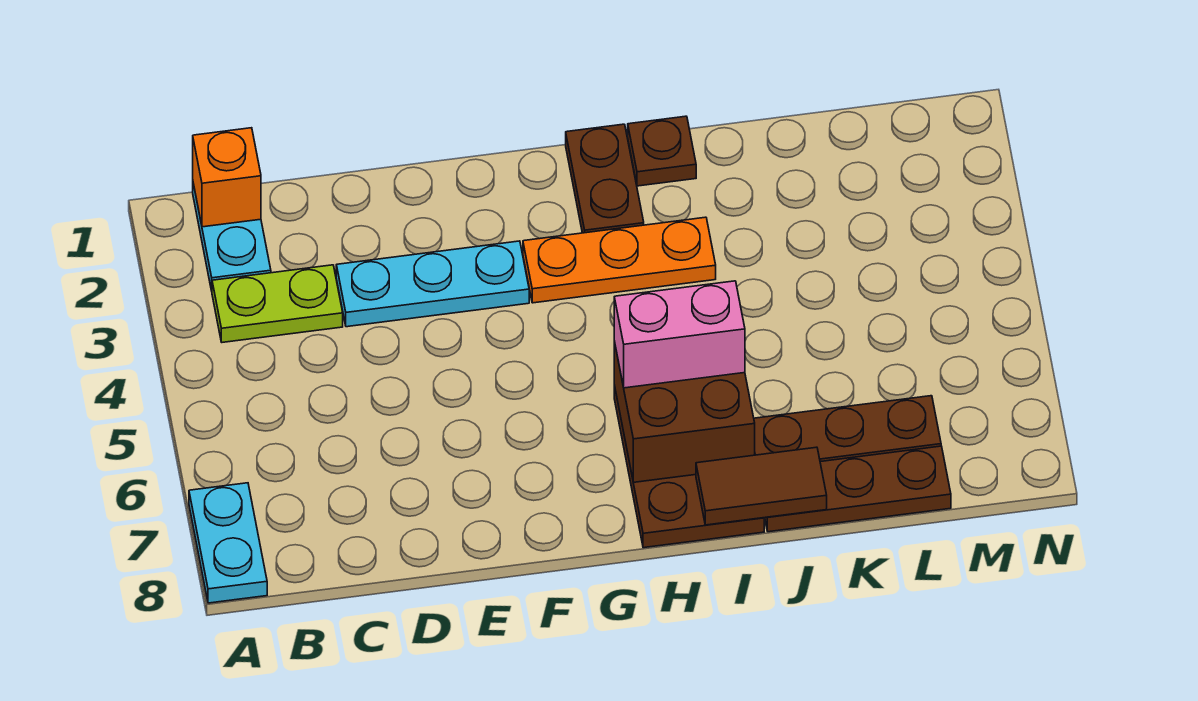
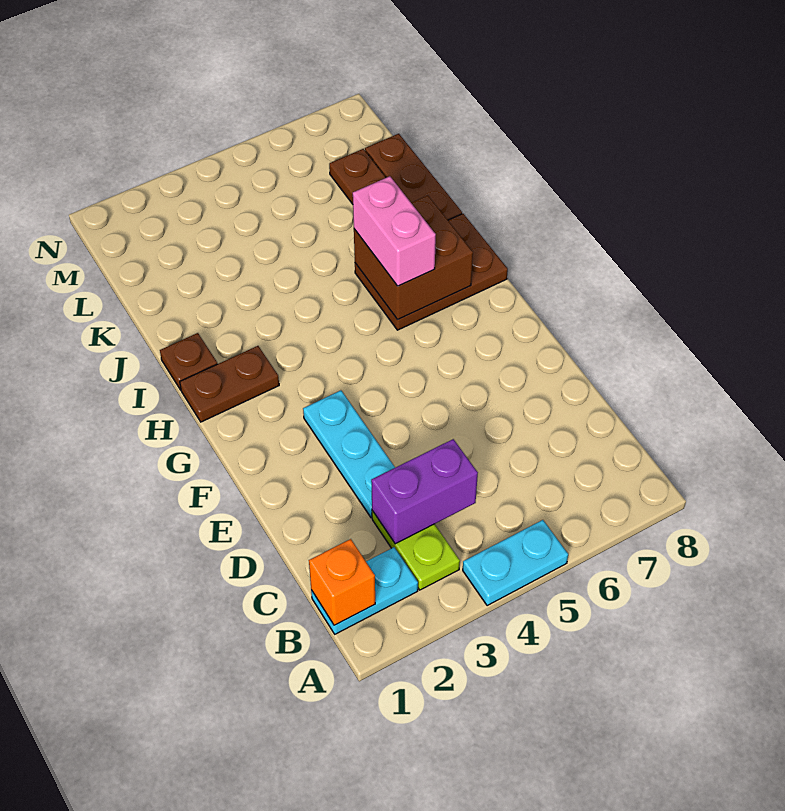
cyan 1x2 plate [189,483,267,603] -> cyan 1x2 plate moved to [463,520,568,606]
none -> purple 1x2 brick [371,439,478,544]
orange 1x3 plate [523,217,716,303] -> none
brown 1x2 tile [696,447,827,525] -> none

